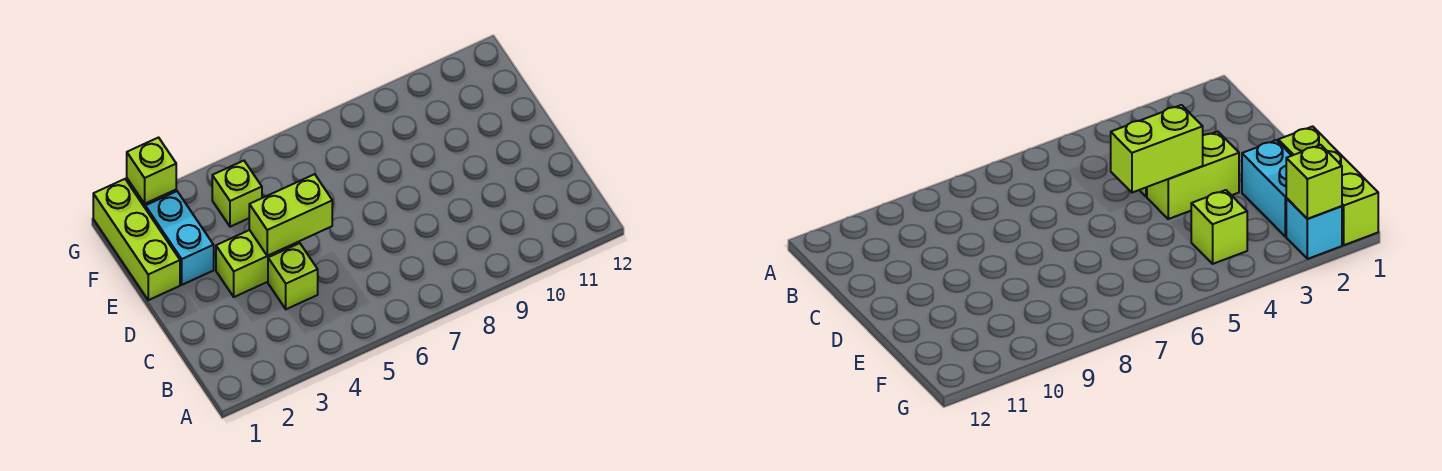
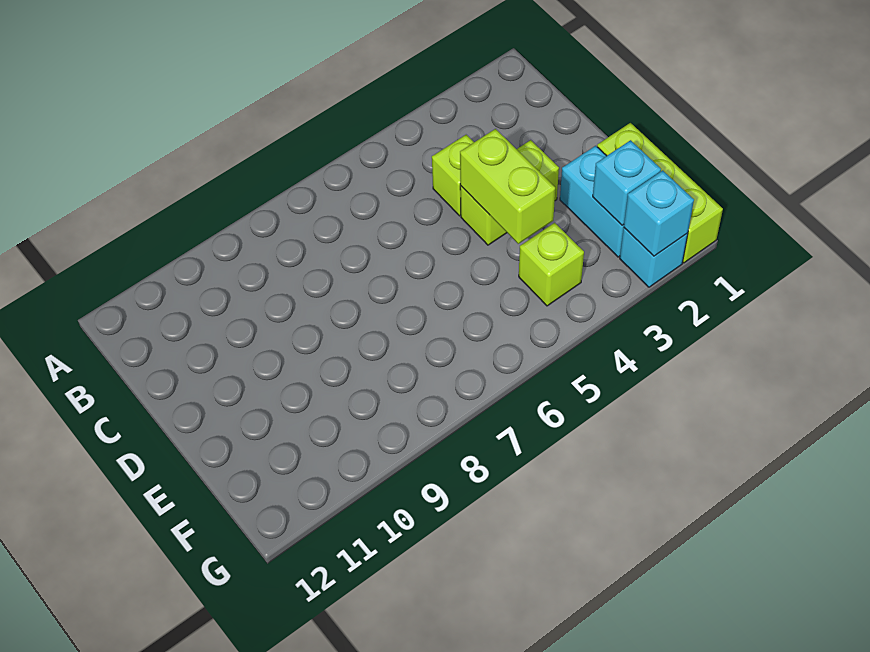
lime 1x2 brick [249,174,332,256] -> lime 1x2 brick turned to [460,129,555,244]
none -> cyan 1x1 brick [593,140,661,225]
lime 1x1 brick [127,138,176,204] -> cyan 1x1 brick [624,170,694,256]

